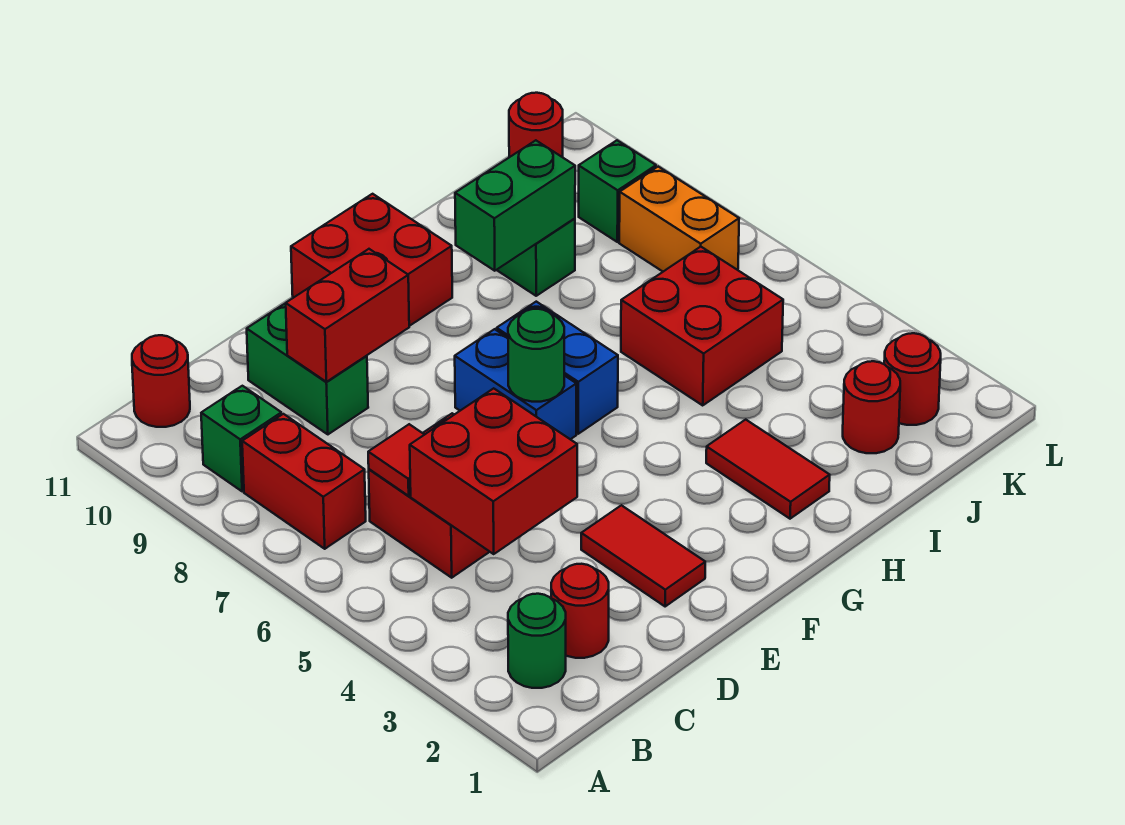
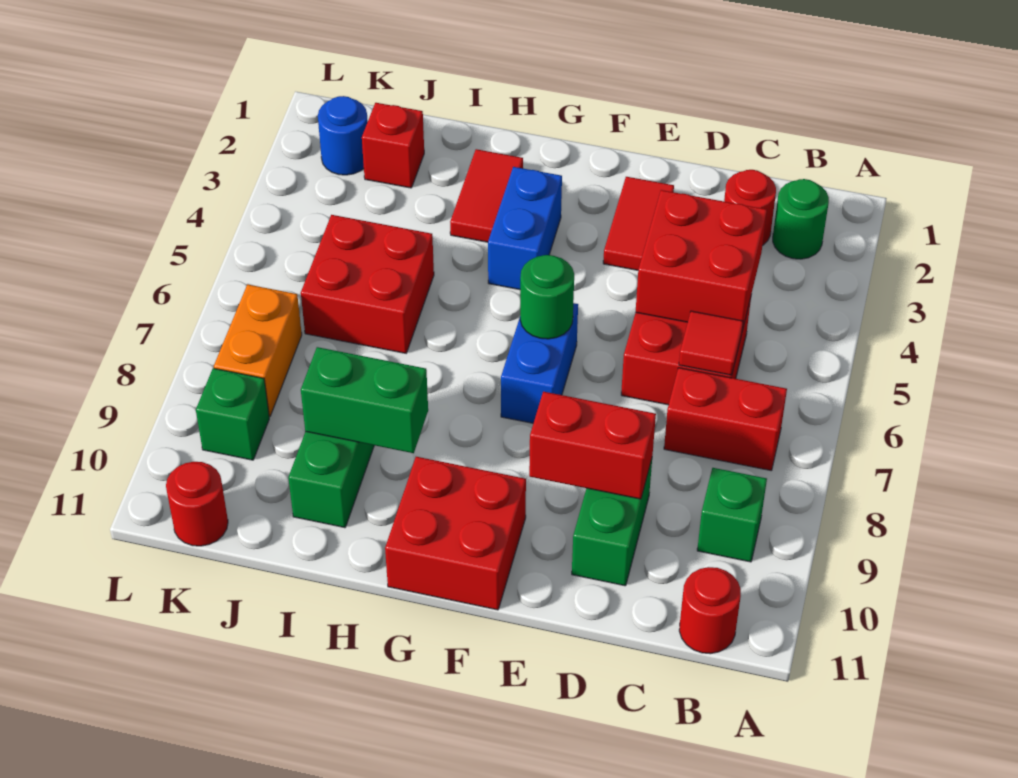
red 1x2 brick [242,414,366,549] -> red 1x2 brick turned to [664,368,787,471]
blue 1x2 brick [497,302,618,434] -> blue 1x2 brick moved to [488,167,562,290]
red 1x1 round brick [843,361,900,453] -> red 1x1 brick [362,103,424,188]
red 1x1 round brick [884,333,941,425] -> blue 1x1 round brick [318,96,368,175]

